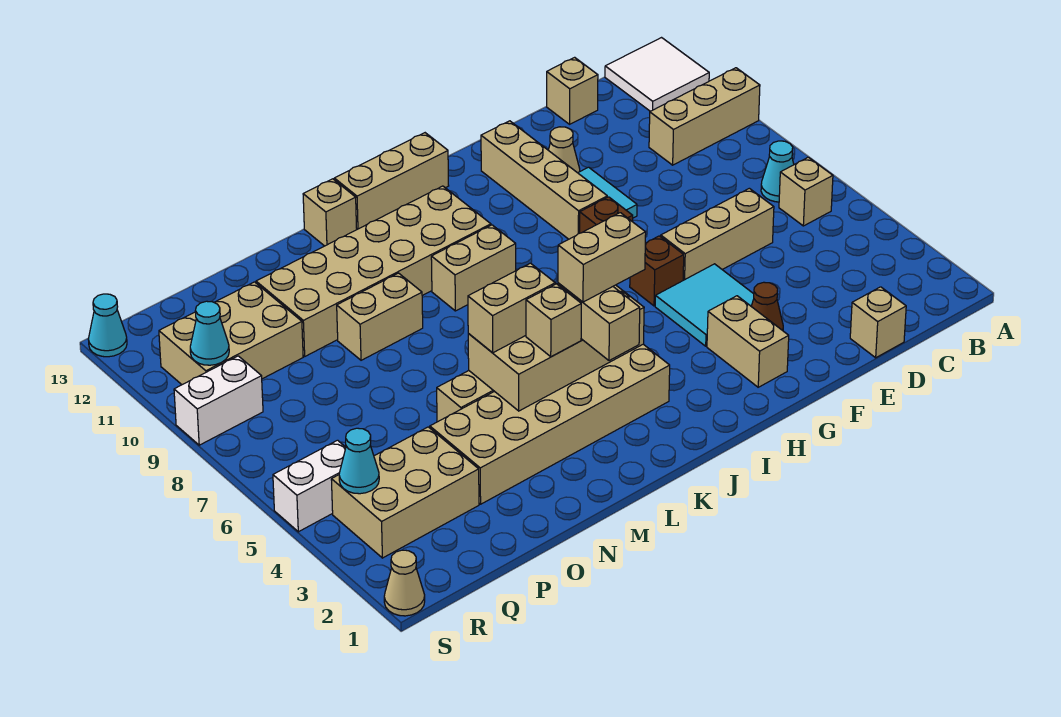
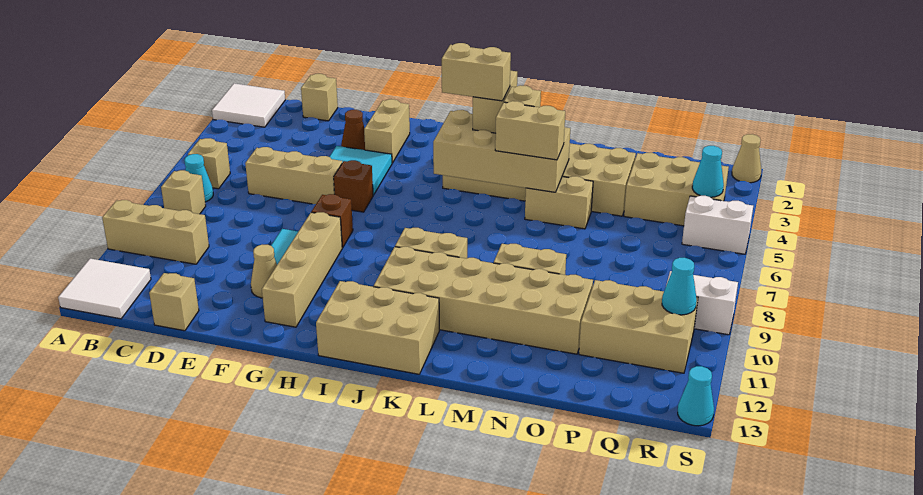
none -> white 2x2 tile [212,83,285,127]
tan 1x3 brick [334,133,449,229] -> tan 2x3 brick [316,281,439,374]
tan 1x1 brick [303,179,357,246] -> tan 1x1 brick moved to [161,170,206,214]

